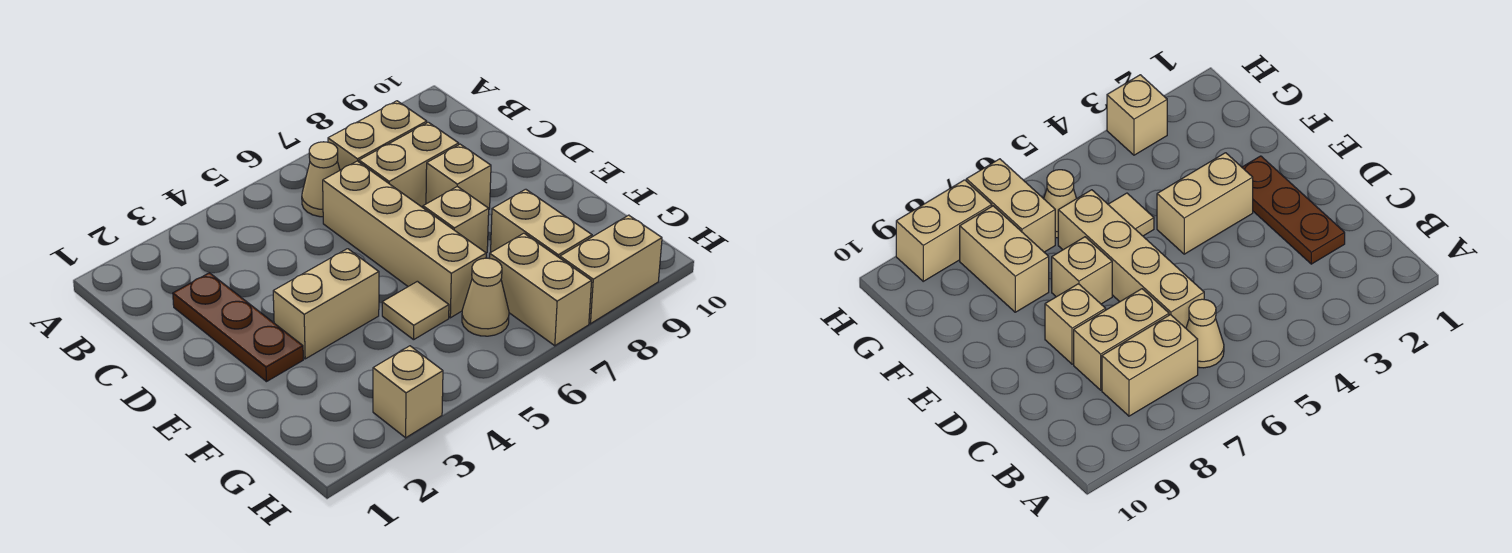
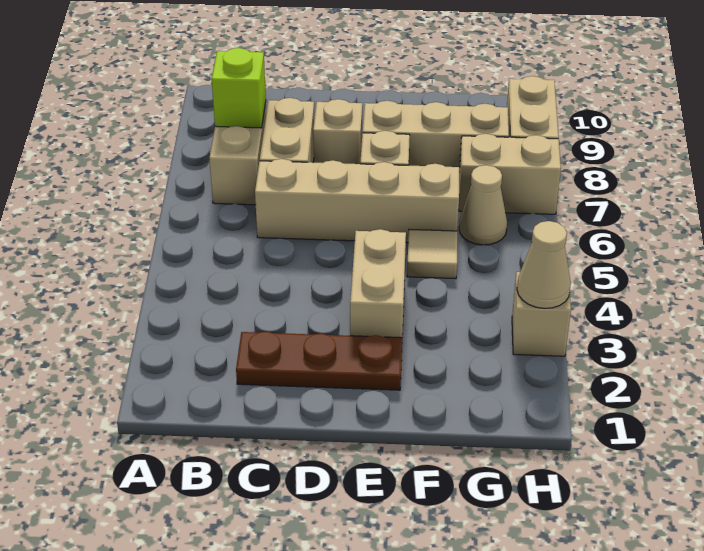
tan 1x1 cone [302,142,340,217] -> tan 1x1 cone moved to [517,221,571,308]
none -> lime 1x1 brick [212,48,266,128]
tan 1x2 brick [491,189,592,258] -> tan 1x3 brick [363,101,509,172]

